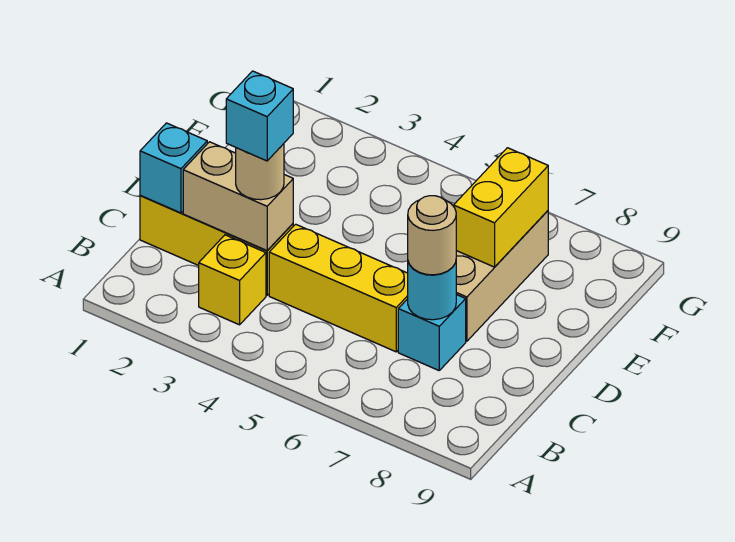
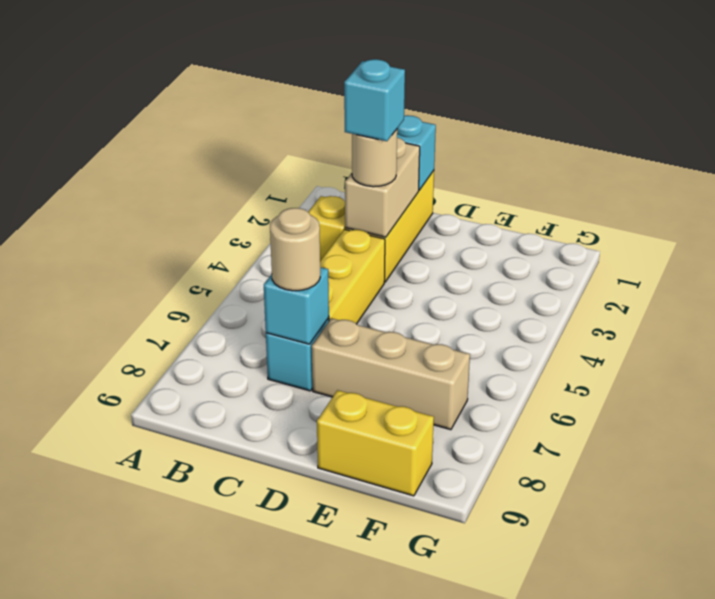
cyan 1x1 round brick [408,262,456,320] -> cyan 1x1 brick [264,267,329,344]
yellow 1x2 brick [454,148,548,267] -> yellow 1x2 brick moved to [317,390,434,496]

